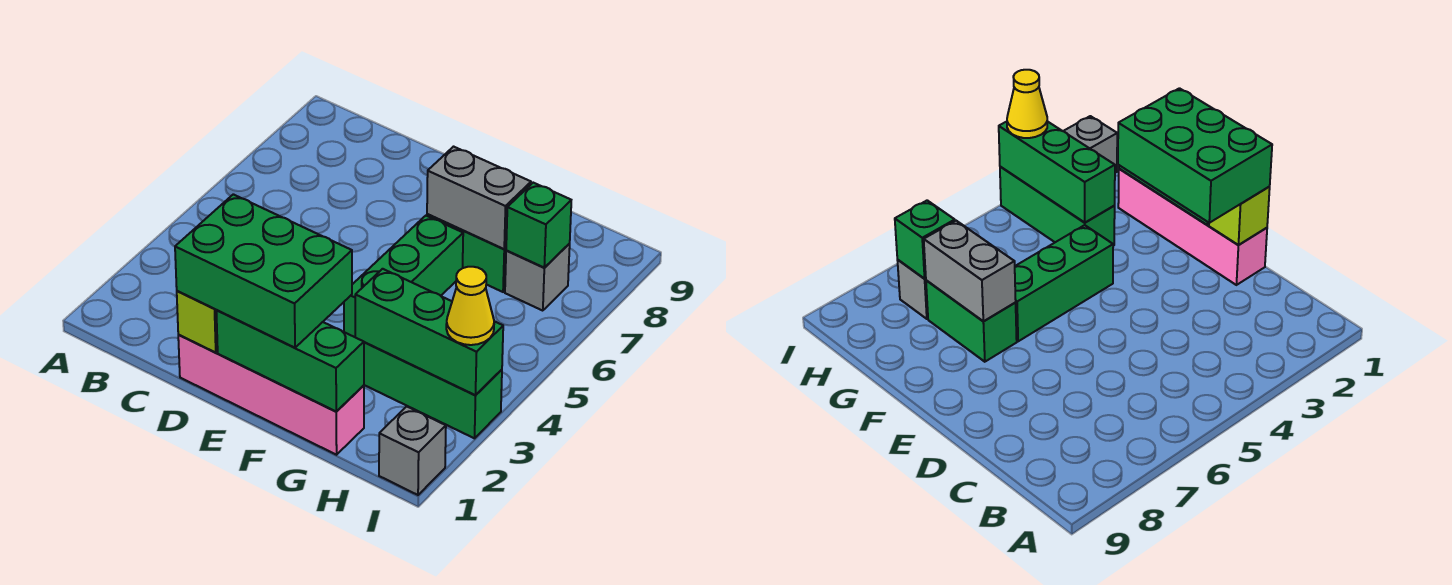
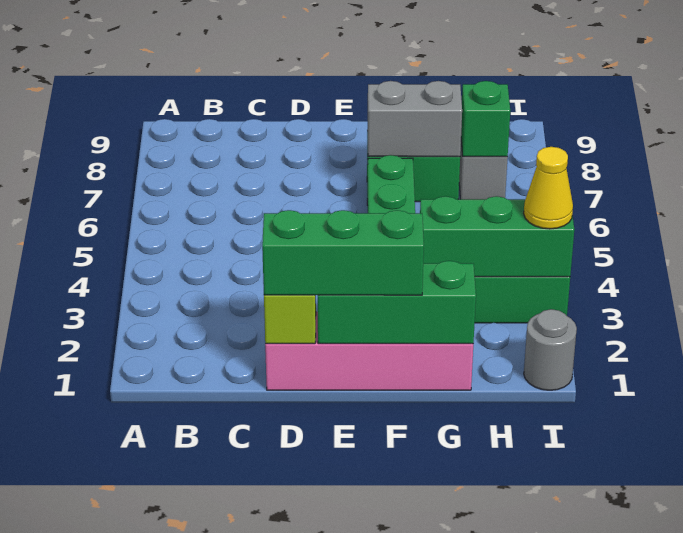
green 2x3 brick [175,194,352,348] -> green 1x3 brick [262,210,424,295]
grey 1x1 brick [379,406,446,495] -> grey 1x1 round brick [524,309,577,390]

